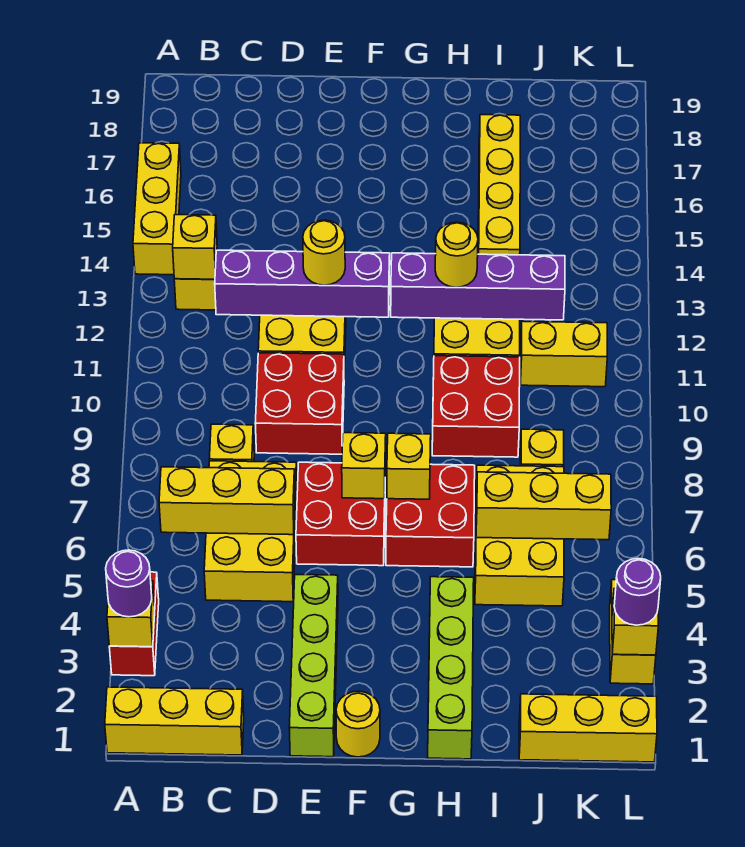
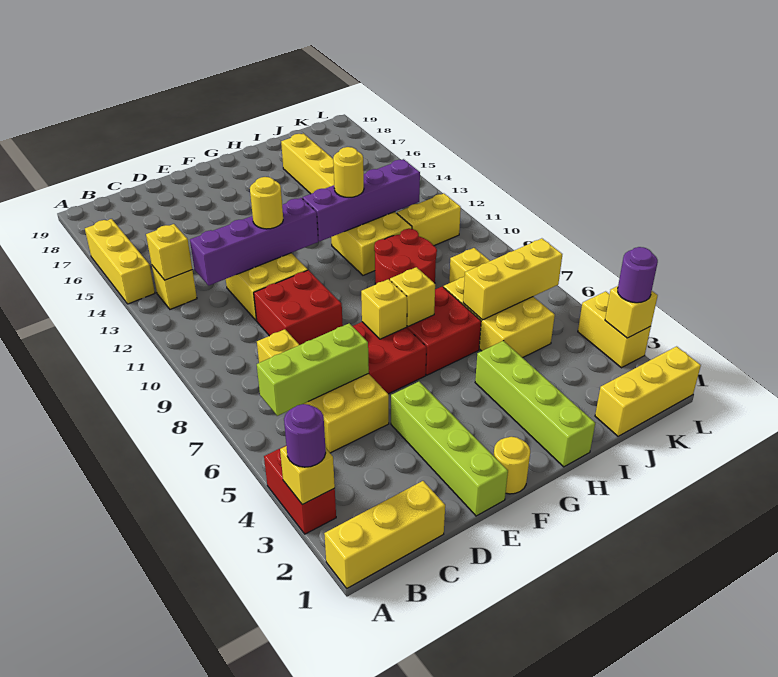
yellow 1x3 brick [159,467,295,535] -> lime 1x3 brick [257,323,369,416]
red 2x2 brick [432,356,520,457] -> red 2x2 round brick [374,229,437,284]

